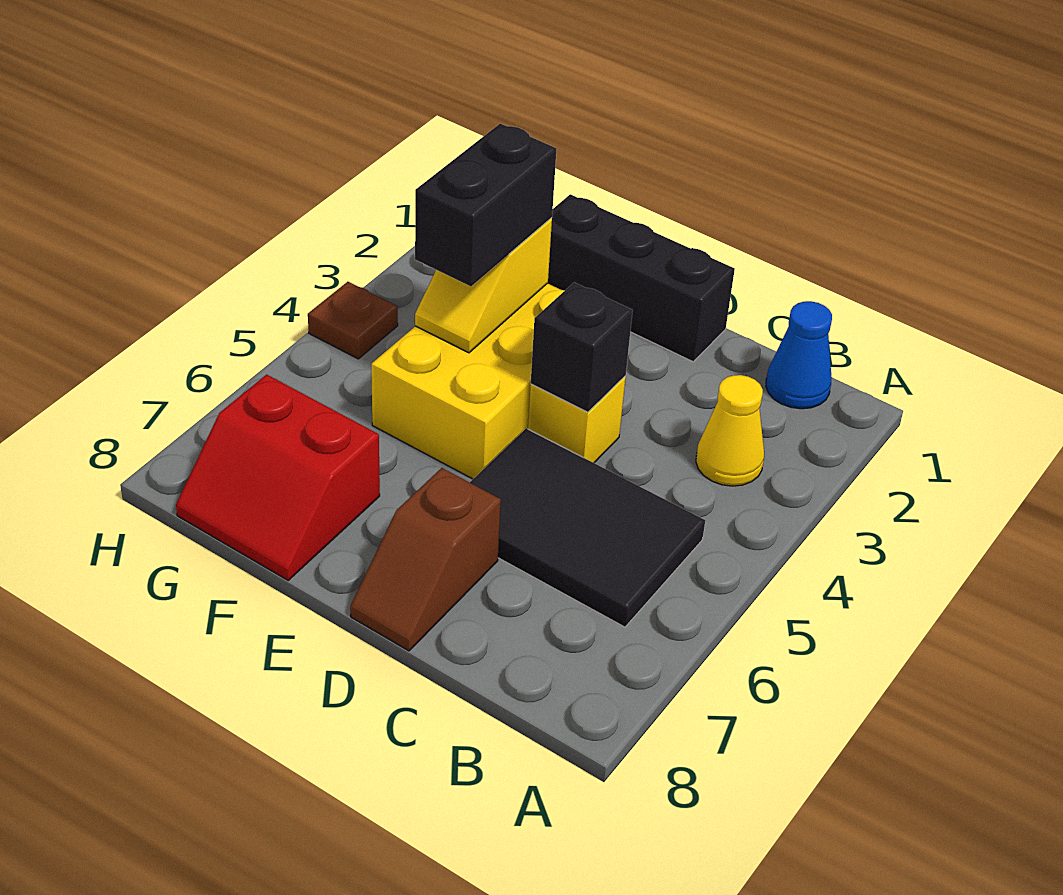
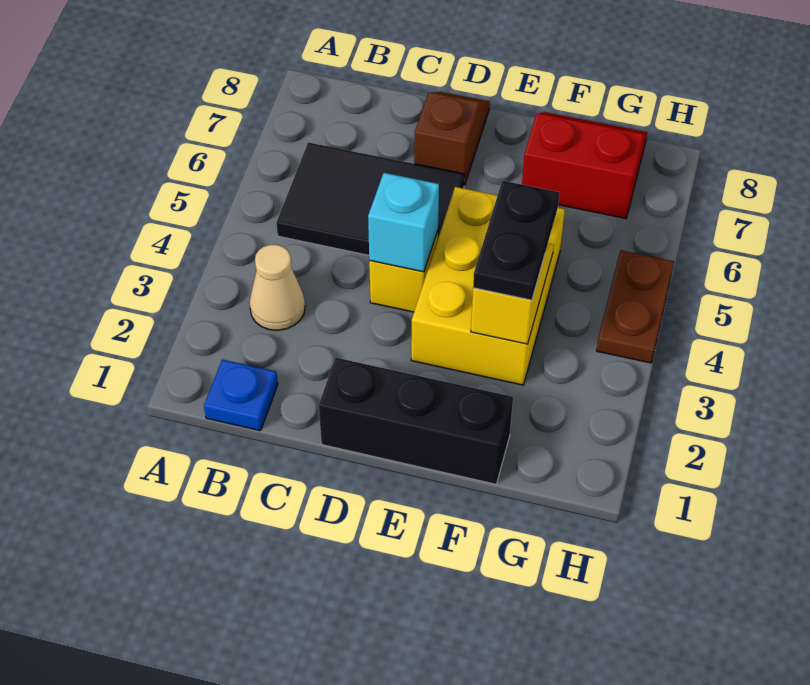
blue 1x1 cone [766,301,832,409] -> blue 1x1 plate [204,360,278,431]
yellow 1x1 cone [696,375,764,486] -> tan 1x1 cone [249,244,305,330]
black 1x1 brick [531,282,633,412] -> cyan 1x1 brick [368,173,439,272]
black 1x2 brick [415,124,556,286] -> black 1x2 plate [473,181,560,300]
brown 1x1 plate [308,282,398,359] -> brown 1x2 plate [597,250,674,363]

